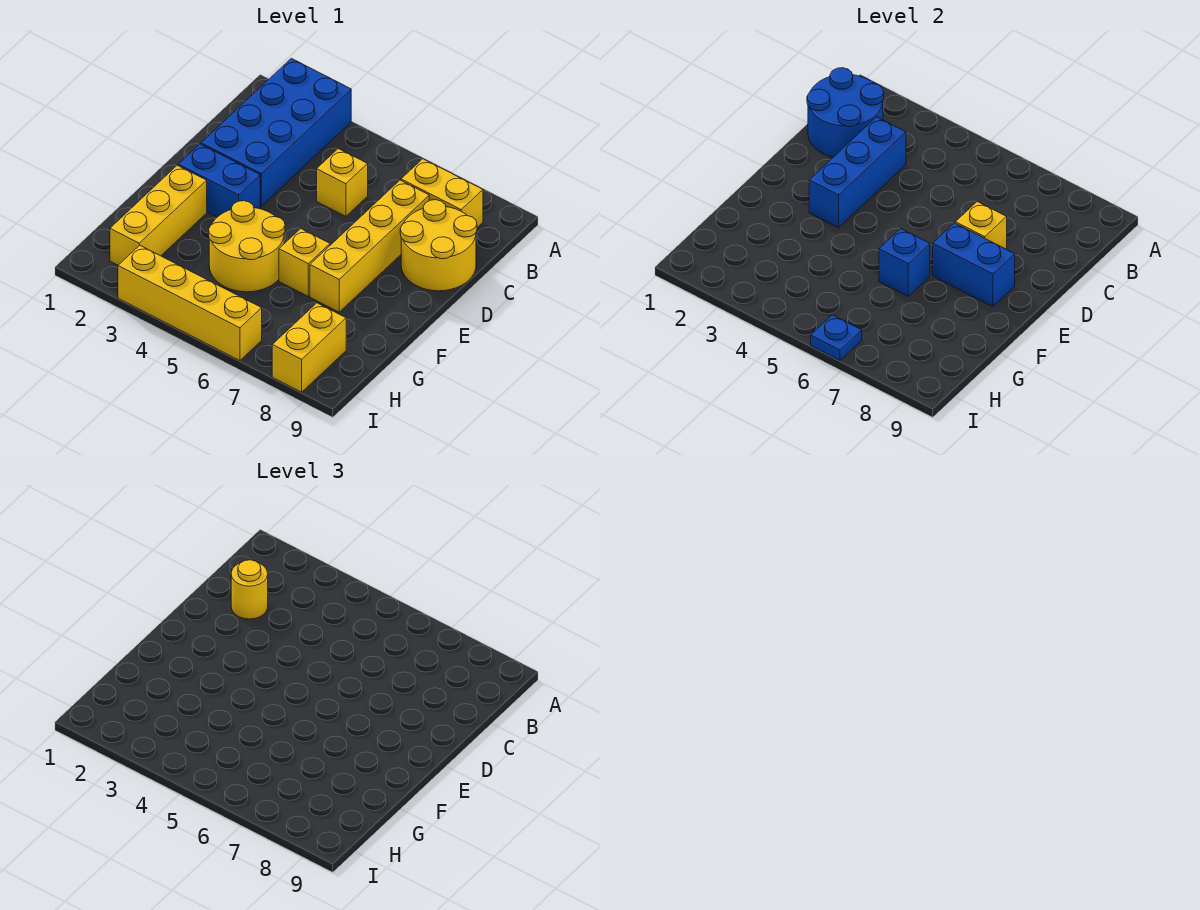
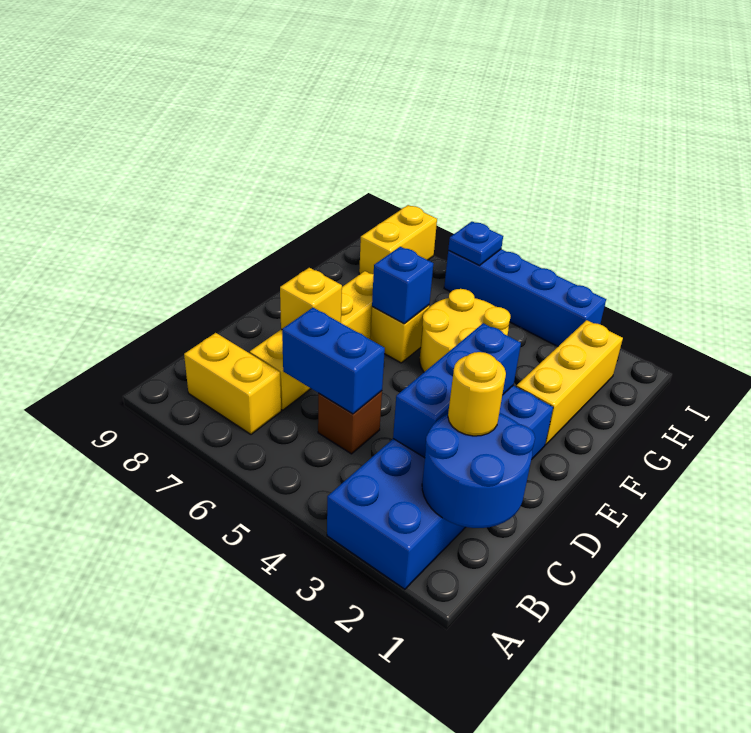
yellow 1x1 brick [317,149,368,216] -> brown 1x1 brick [318,391,382,454]
yellow 2x2 round brick [400,200,477,291] -> none
blue 1x2 brick [933,223,1015,307] -> blue 1x2 brick moved to [282,308,385,414]
yellow 1x4 brick [118,245,262,361] -> blue 1x4 brick [444,249,606,347]

